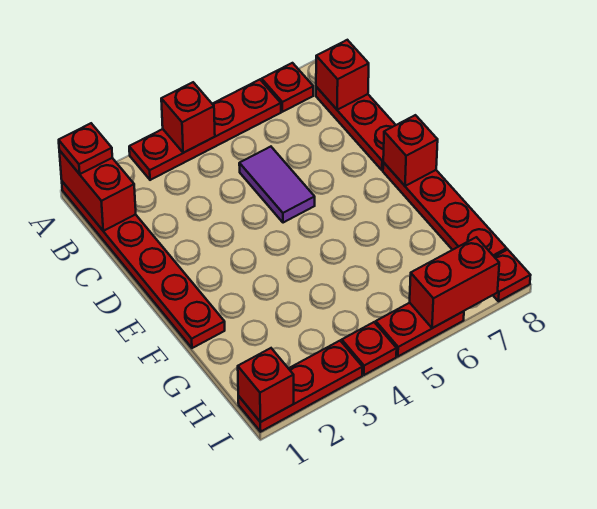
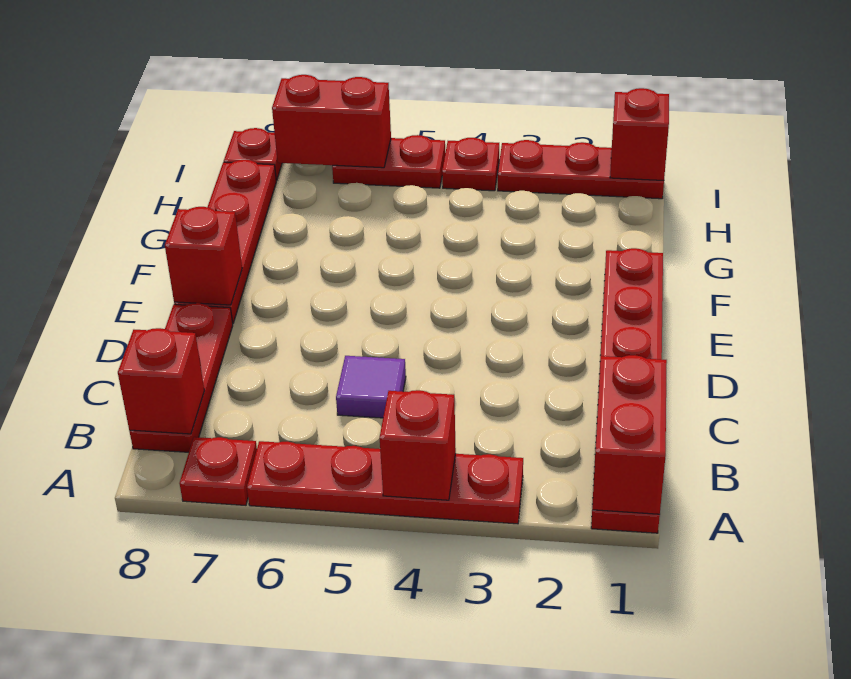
red 1x1 plate [59,123,112,174] -> none
purple 1x2 tile [239,147,315,223] -> purple 1x1 tile [336,356,406,418]

